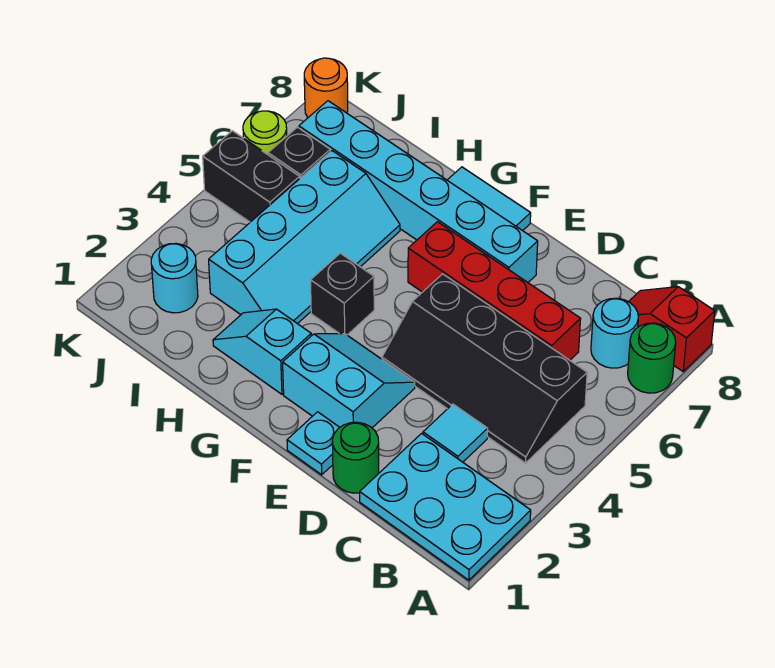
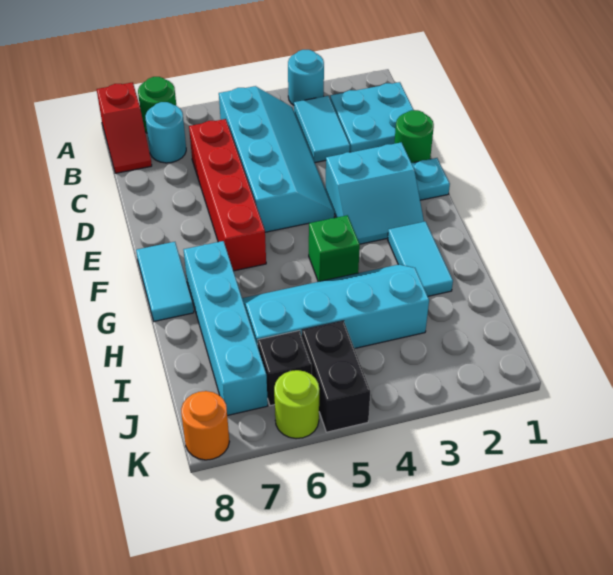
cyan 2x3 plate [360,434,531,580] -> cyan 2x2 plate [330,82,413,152]
black 2x4 slope [382,274,587,463] -> cyan 2x4 slope [219,86,334,232]
cyan 1x1 tile [423,404,488,462] -> cyan 1x2 tile [294,96,350,163]
cyan 2x2 slope [283,334,415,428] -> cyan 2x2 slope turned to [325,142,424,244]
cyan 1x6 brick [299,101,538,282] -> cyan 1x4 brick [183,241,268,416]
cyan 1x2 slope [213,309,311,394] -> cyan 1x2 tile [388,222,453,296]
black 1x1 brick [310,253,374,335] -> green 1x1 brick [309,215,360,282]
cyan 1x1 round brick [151,243,198,313] -> cyan 1x1 round brick moved to [288,50,324,105]

